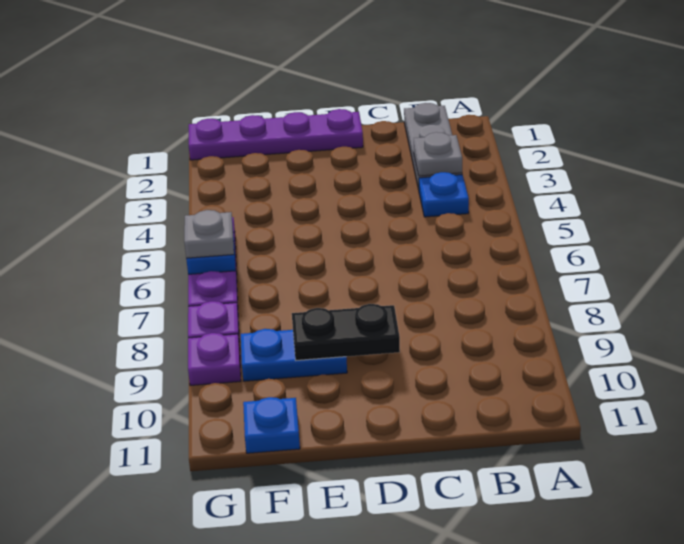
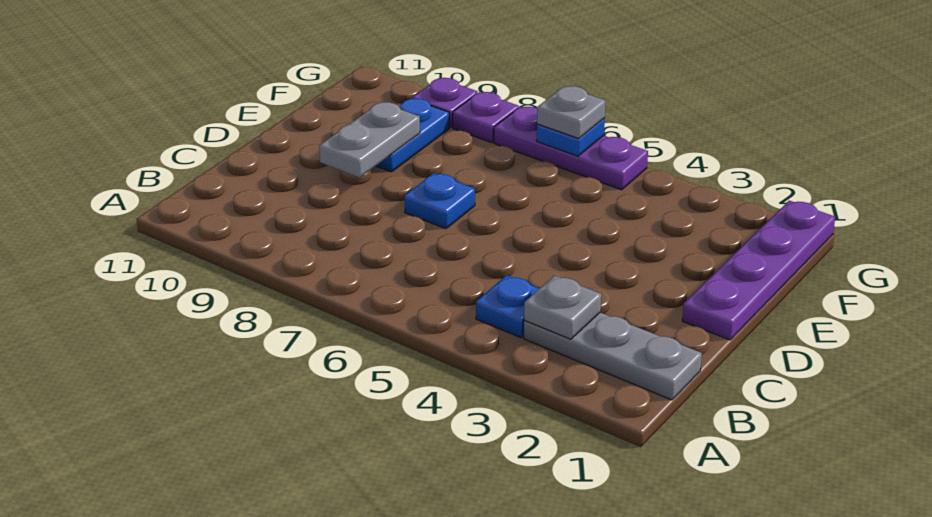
black 1x2 plate [292,304,400,360] -> grey 1x2 plate [319,102,420,177]
blue 1x1 plate [243,397,300,453] -> blue 1x1 plate moved to [404,173,475,229]

